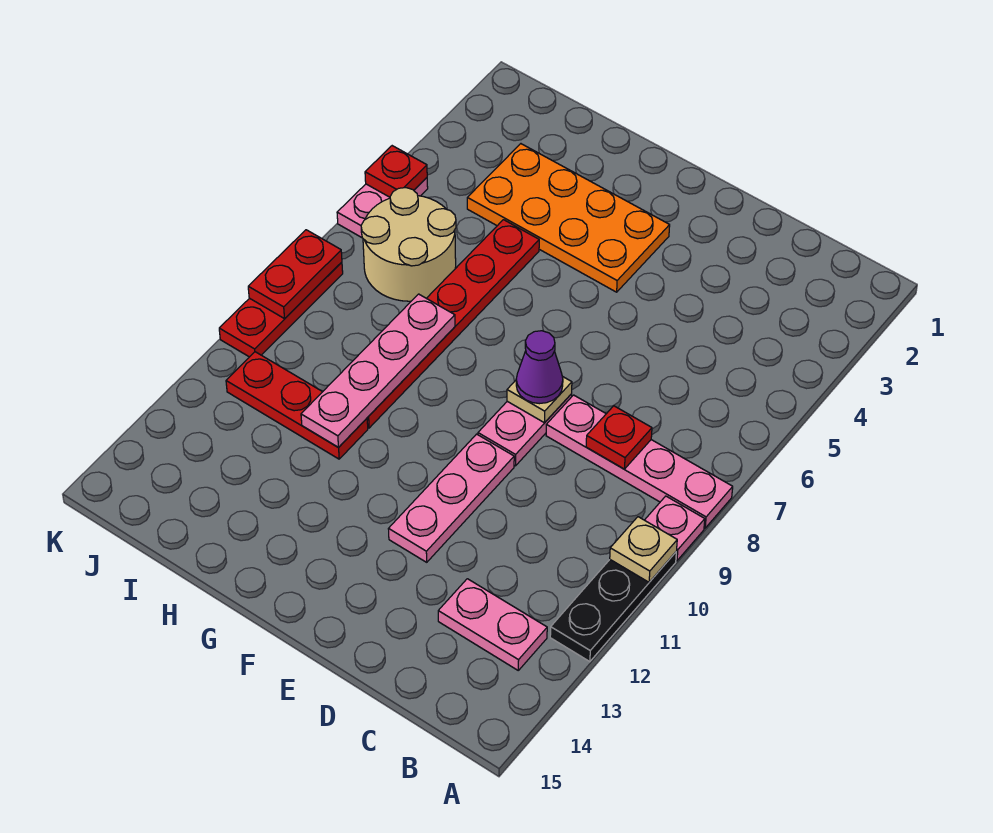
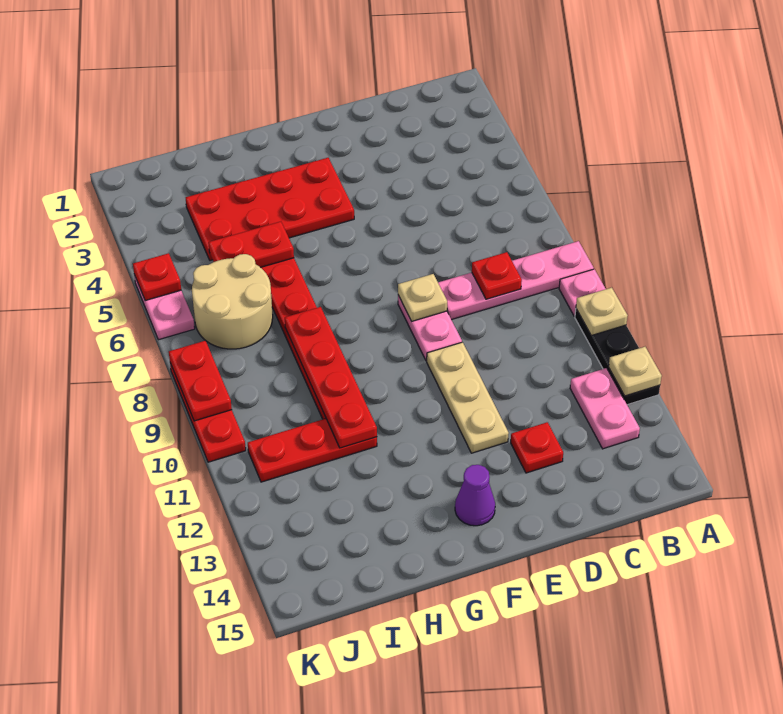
none -> tan 1x1 plate [609,347,662,396]
pink 1x2 plate [438,579,547,670] -> pink 1x2 plate turned to [570,368,640,449]
none -> red 1x1 plate [511,422,563,473]
purple 1x1 cone [516,331,563,404] -> purple 1x1 cone moved to [455,465,495,526]
pink 1x3 plate [389,434,514,562] -> tan 1x3 plate [427,342,509,453]
orange 2x4 plate [467,144,670,292] -> red 2x4 plate [186,158,354,260]
none -> red 1x2 plate [208,222,294,267]
pink 1x4 plate [301,294,455,447] -> red 1x4 plate [285,307,377,448]

